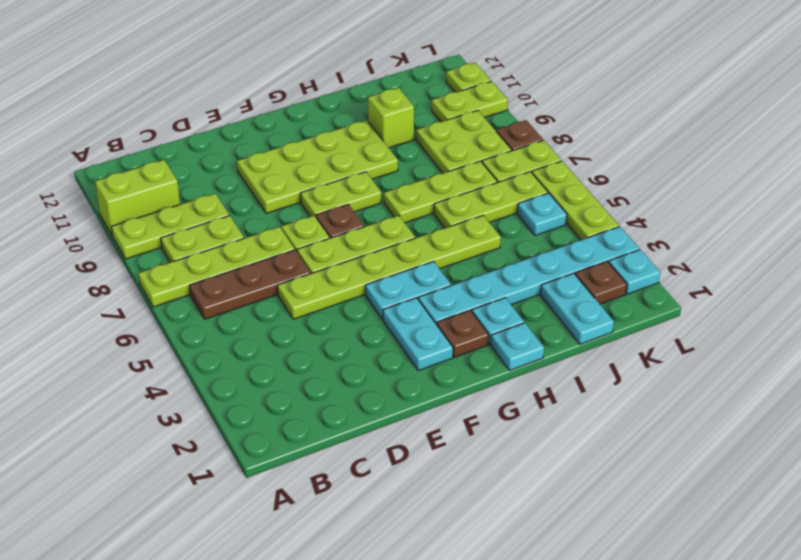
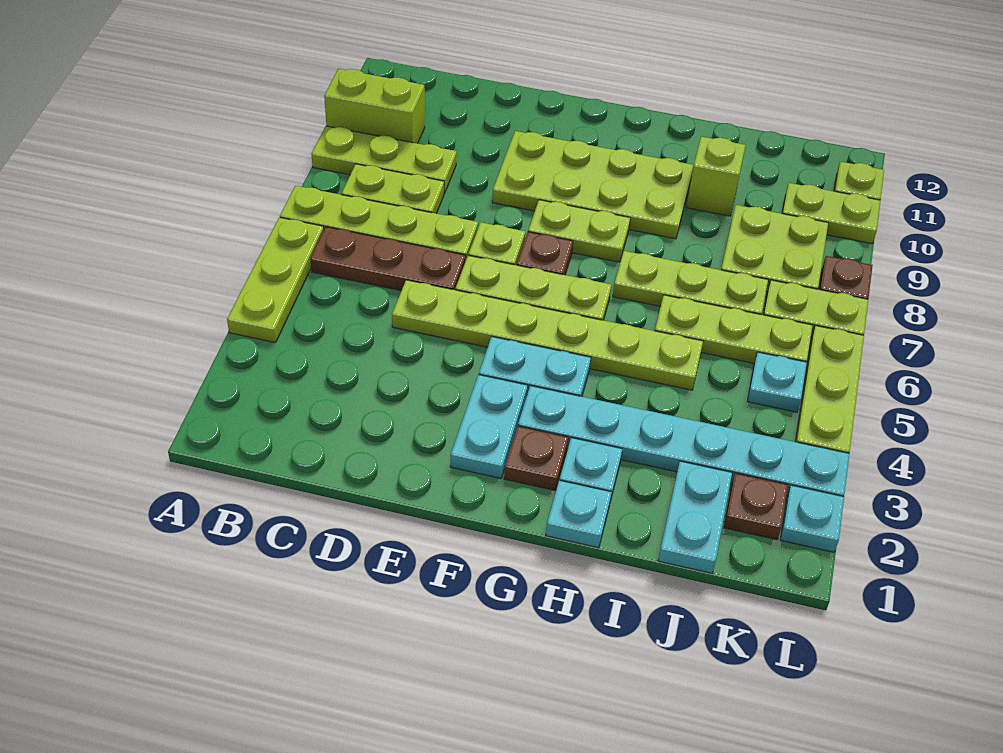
none -> lime 1x3 plate [227,217,324,343]

